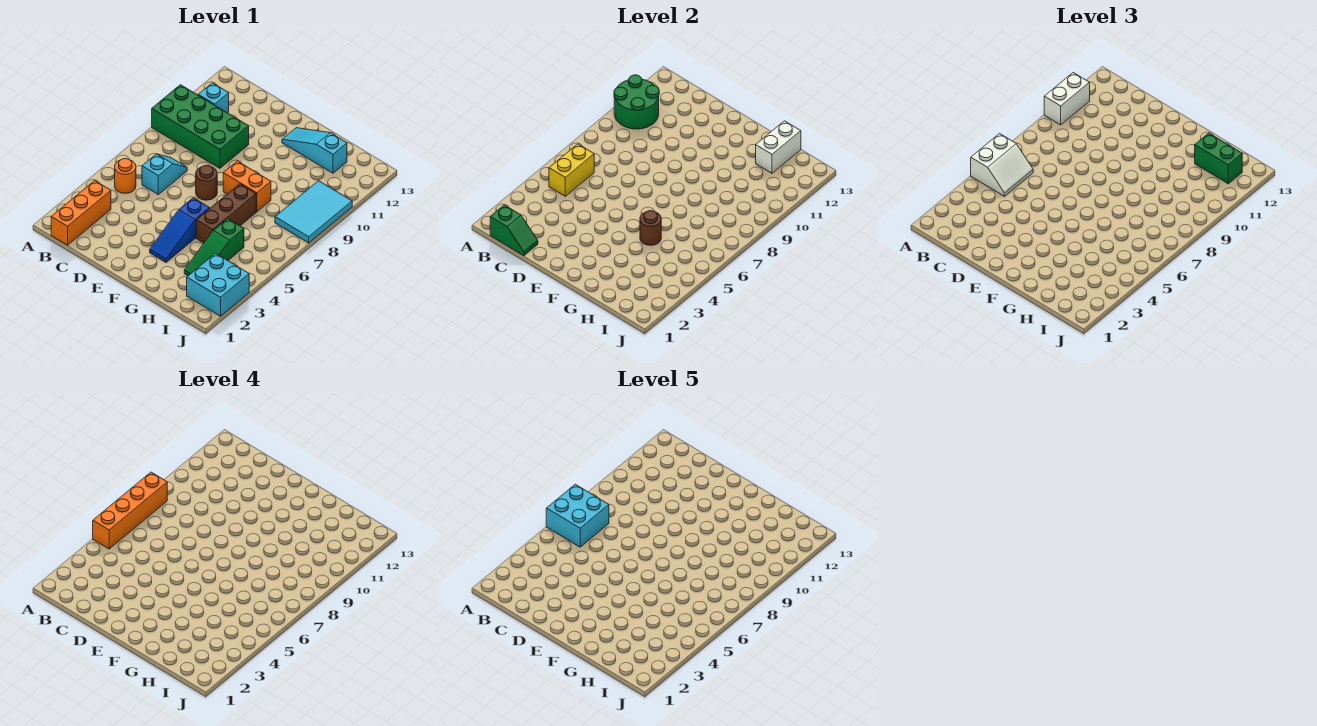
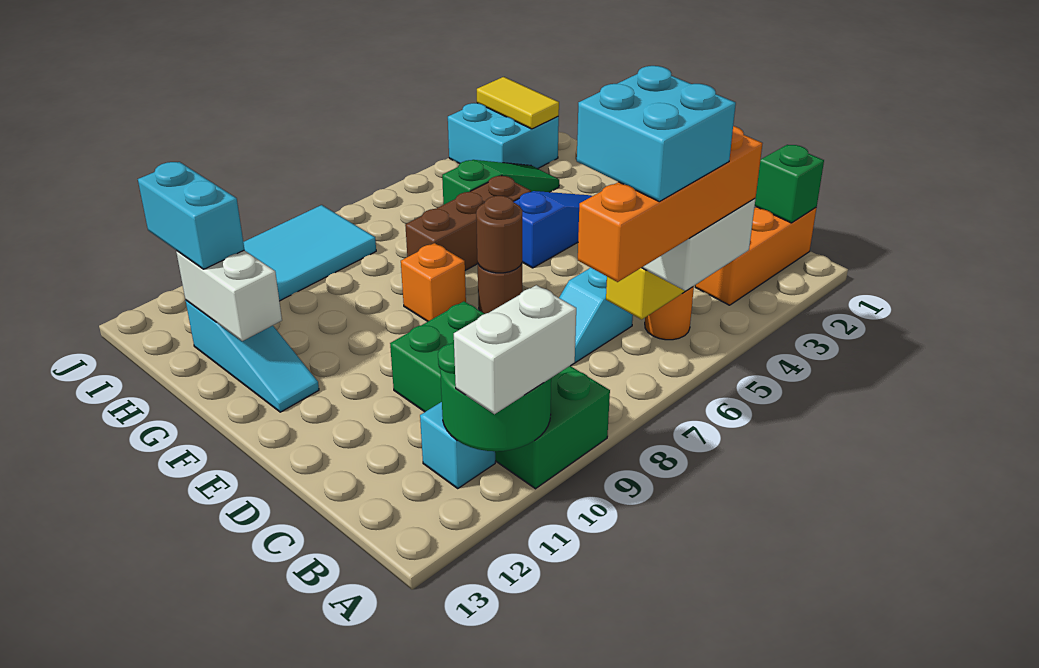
orange 1x2 brick [223,161,271,212] -> orange 1x1 brick [401,243,466,321]
brown 1x1 round brick [640,211,661,245] -> brown 1x1 round brick moved to [476,196,522,273]
white 1x2 brick [756,121,801,173] -> white 1x2 brick turned to [176,250,282,341]
green 1x2 brick [1195,133,1242,184] -> cyan 1x2 brick [138,162,244,269]
none -> yellow 1x2 tile [477,77,559,129]

